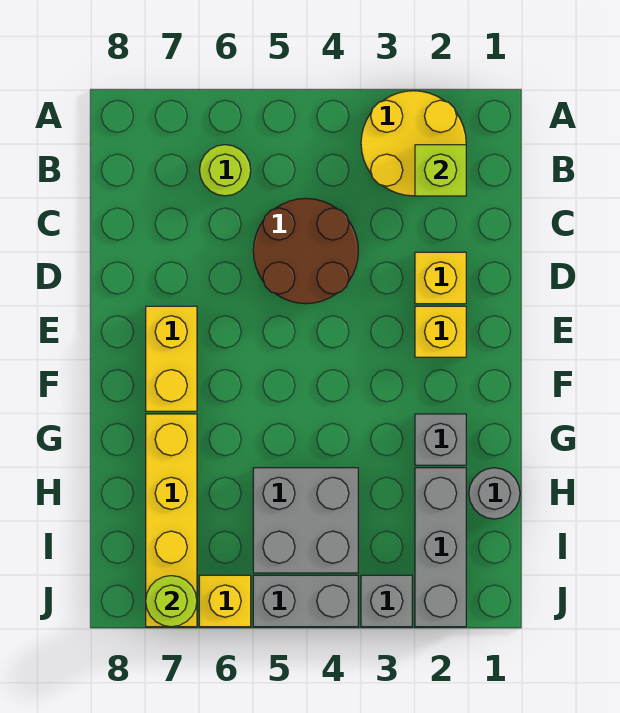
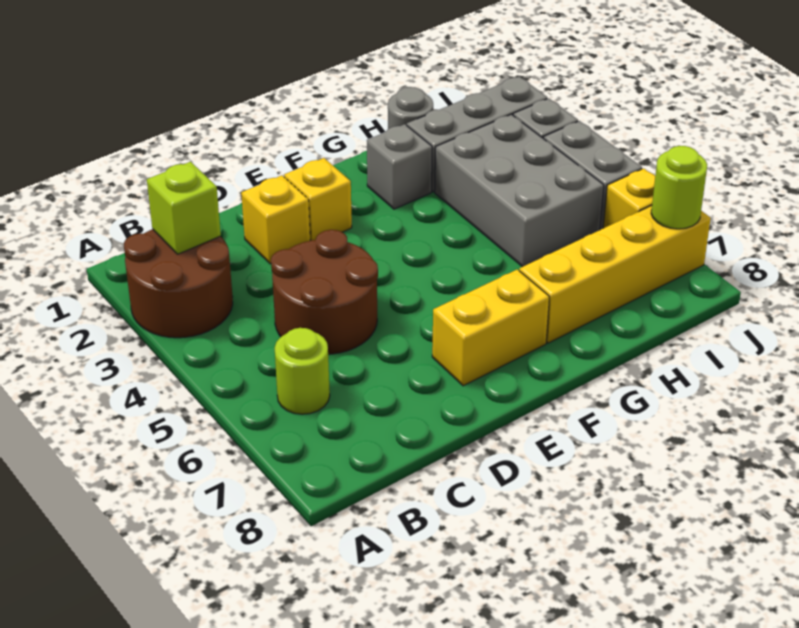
yellow 2x2 round brick [361,91,466,196] -> brown 2x2 round brick [124,229,233,338]
grey 2x2 brick [253,468,358,573] -> grey 2x3 brick [435,114,604,267]

